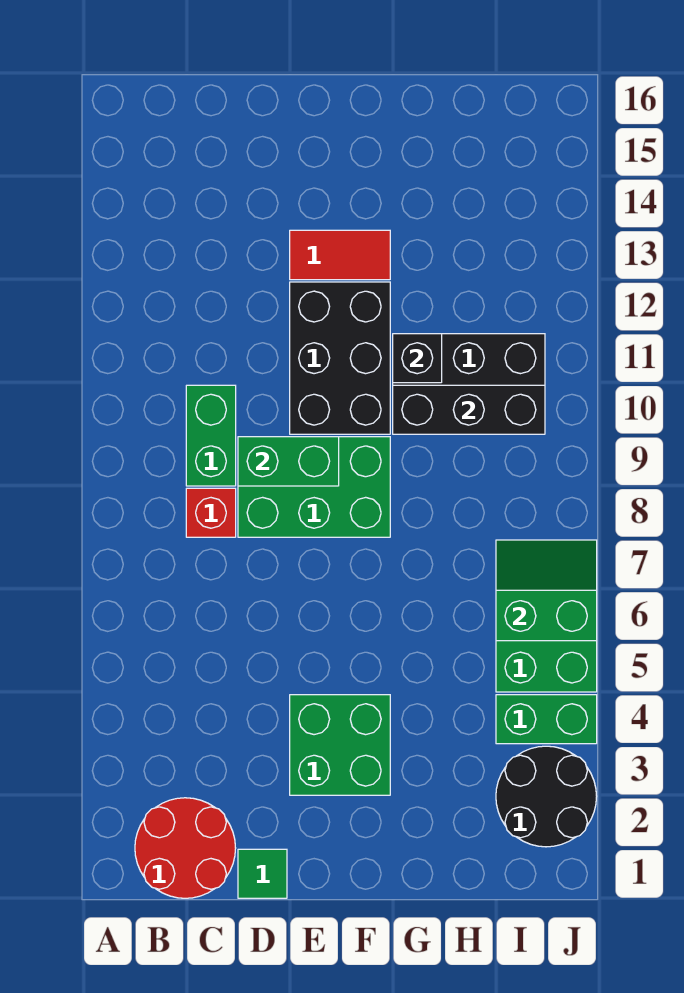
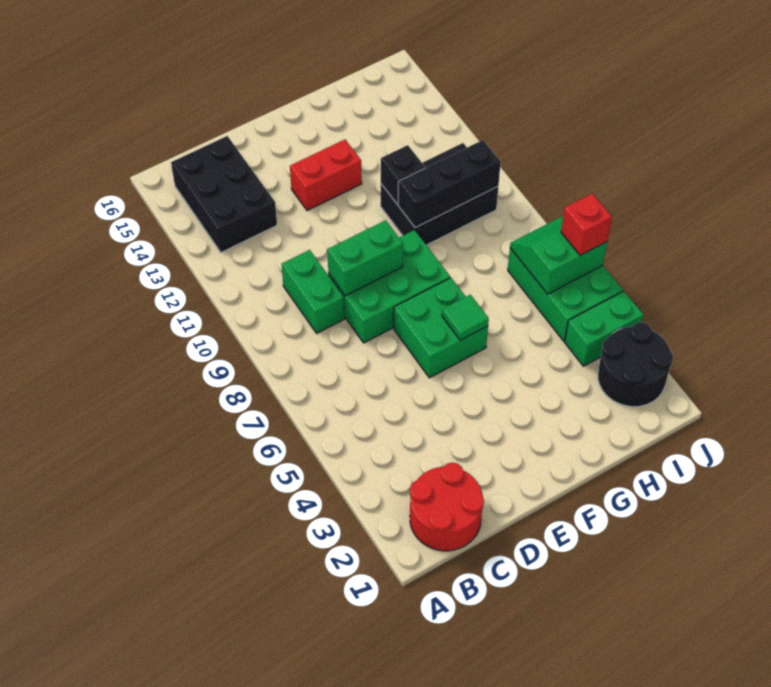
red 1x1 brick [186,488,236,537] -> red 1x1 brick moved to [561,194,612,255]
green 1x1 tile [238,849,287,898] -> green 1x1 tile moved to [442,295,489,340]
green 2x2 brick [290,695,390,795] -> green 2x2 brick moved to [394,278,488,378]
black 2x3 brick [290,282,390,434] -> black 2x3 brick moved to [171,136,277,252]
red 1x2 tile [290,230,390,280] -> red 1x2 brick [290,140,362,211]

